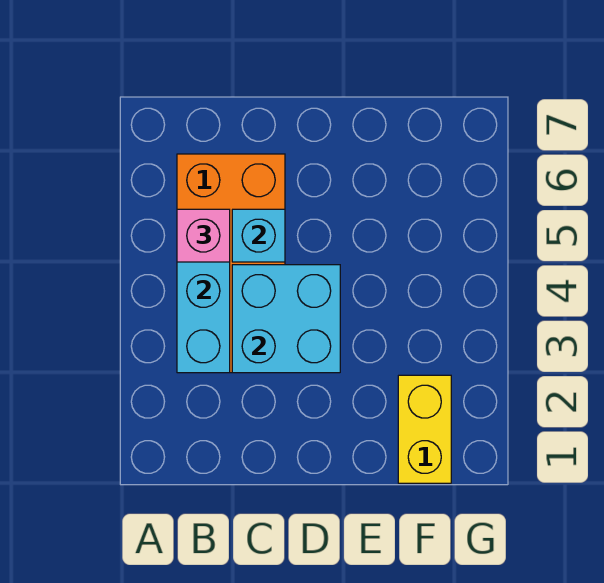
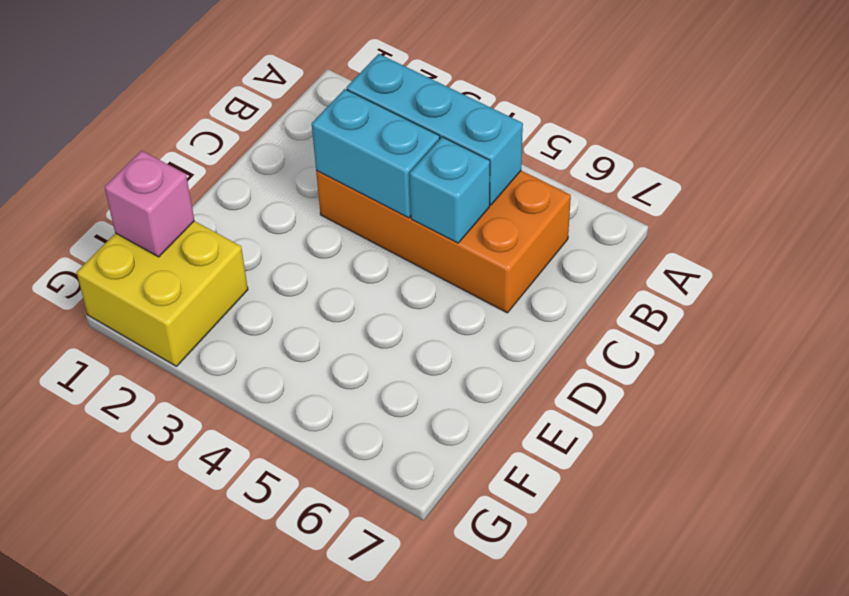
pink 1x1 brick [177,209,230,262] -> pink 1x1 brick moved to [105,151,194,257]
cyan 2x2 brick [232,265,340,373] -> cyan 1x2 brick [312,89,440,218]
yellow 1x2 brick [398,375,451,483] -> yellow 2x2 brick [77,221,248,366]

